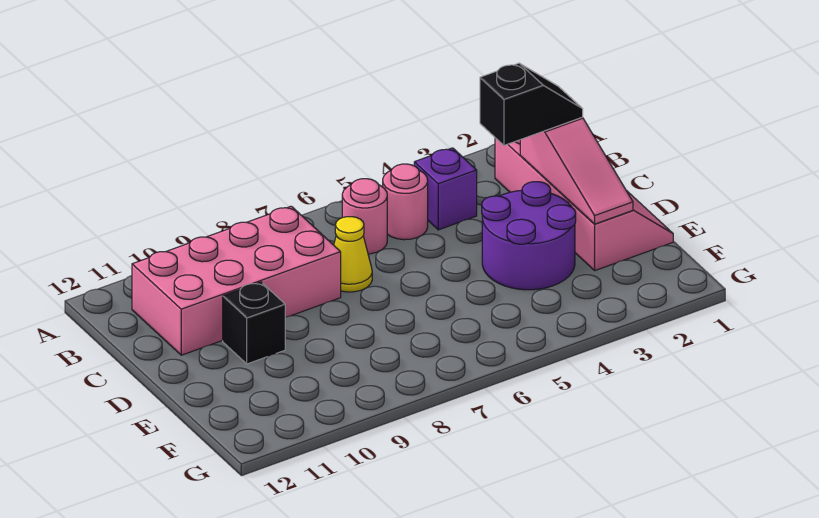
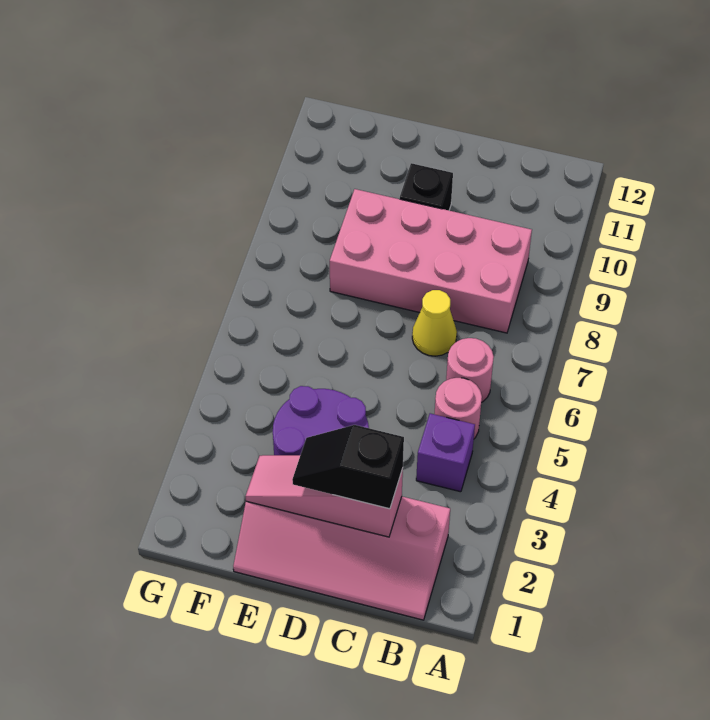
pink 2x4 brick [132,206,341,355] -> pink 2x4 brick turned to [330,189,532,333]
black 1x2 slope [480,63,583,145] -> black 1x2 slope turned to [292,425,404,509]

